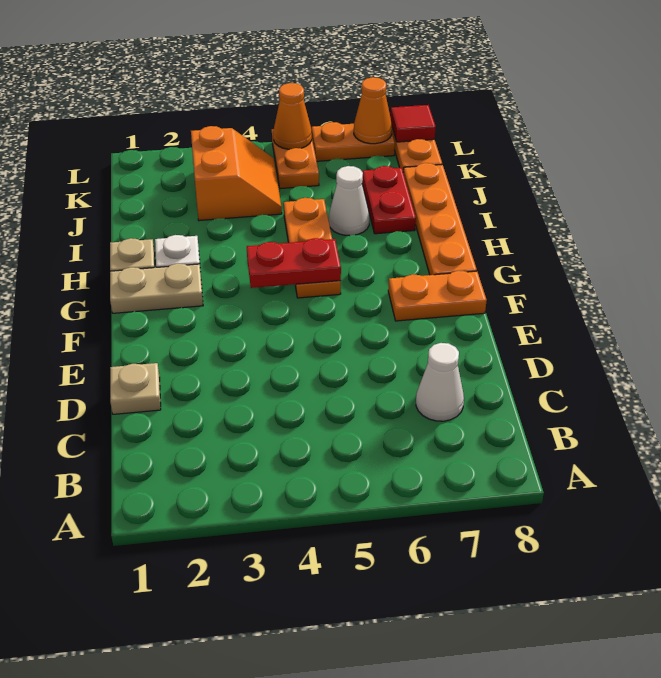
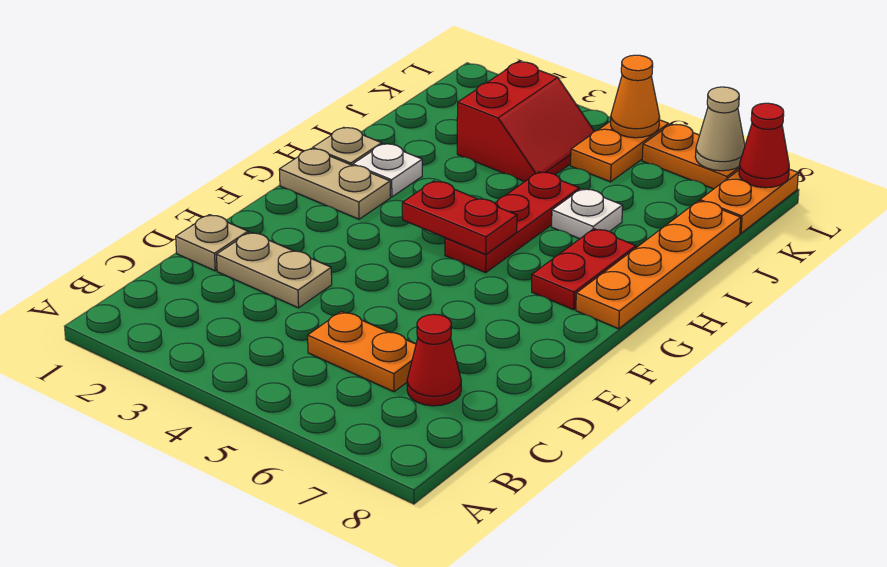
white 1x1 cone [416,343,464,421] -> red 1x1 cone [407,314,461,406]
none -> tan 1x2 plate [216,232,332,308]
orange 1x2 plate [388,271,487,321] -> orange 1x2 plate moved to [308,311,416,392]
orange 1x3 plate [284,198,341,298] -> red 1x3 plate [445,172,579,273]
white 1x1 cone [329,166,369,236] -> white 1x1 plate [552,189,623,239]
red 1x2 plate [362,166,416,234] -> red 1x2 plate moved to [532,229,636,310]
orange 2x2 slope [191,126,282,221] -> red 2x2 slope [457,62,594,182]
orange 1x1 cone [354,77,392,144] -> tan 1x1 cone [695,87,745,171]
red 1x1 tile [391,105,436,142] -> red 1x1 cone [739,103,789,188]

